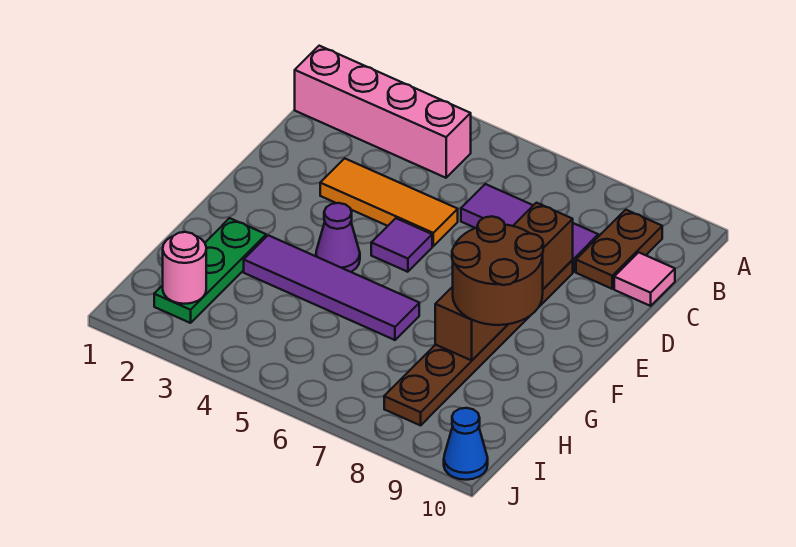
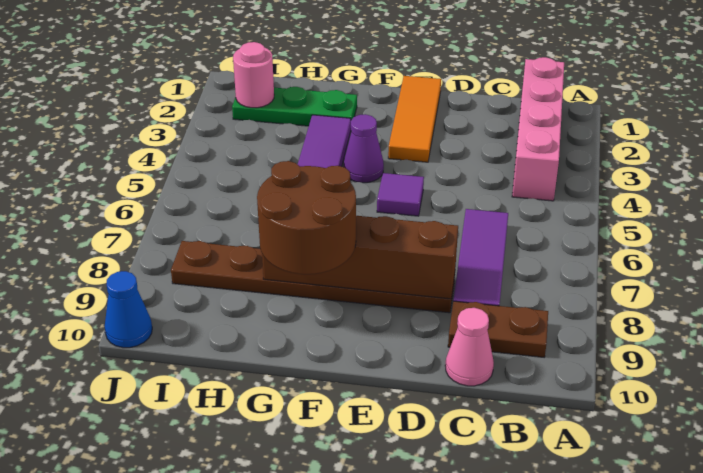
pink 1x1 tile [614,252,675,306] -> pink 1x1 cone [445,308,494,386]
orange 1x3 tile [320,158,458,246] -> orange 1x3 tile moved to [388,76,441,162]

